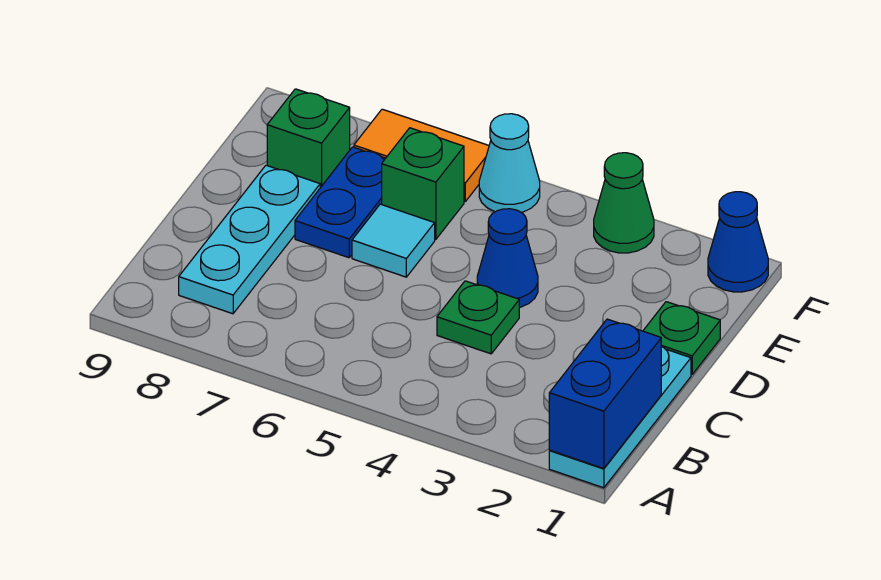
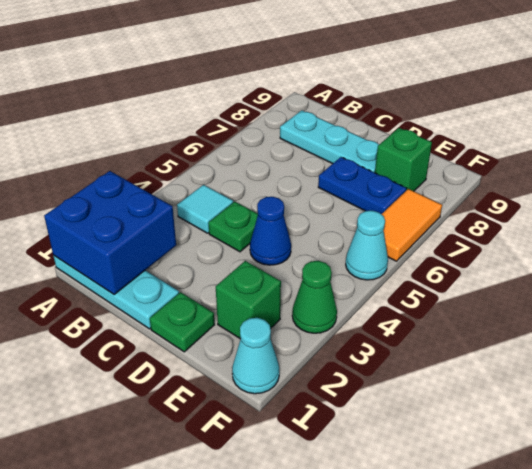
blue 1x2 brick [549,319,661,468] -> blue 2x2 brick [44,171,176,294]
cyan 1x1 tile [352,204,435,277] -> cyan 1x1 tile moved to [177,185,233,233]
green 1x1 brick [382,128,464,239] -> green 1x1 brick moved to [216,261,281,339]
blue 1x1 cone [708,192,768,292] -> cyan 1x1 cone [232,318,279,394]

